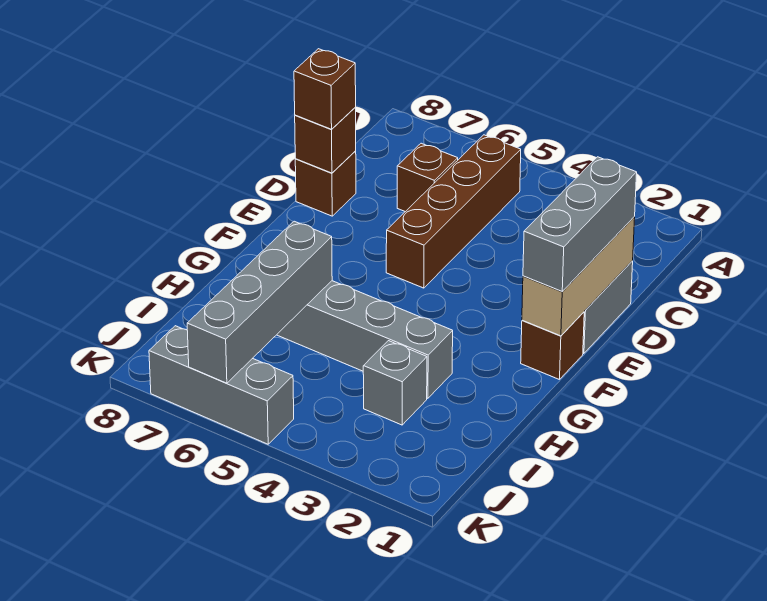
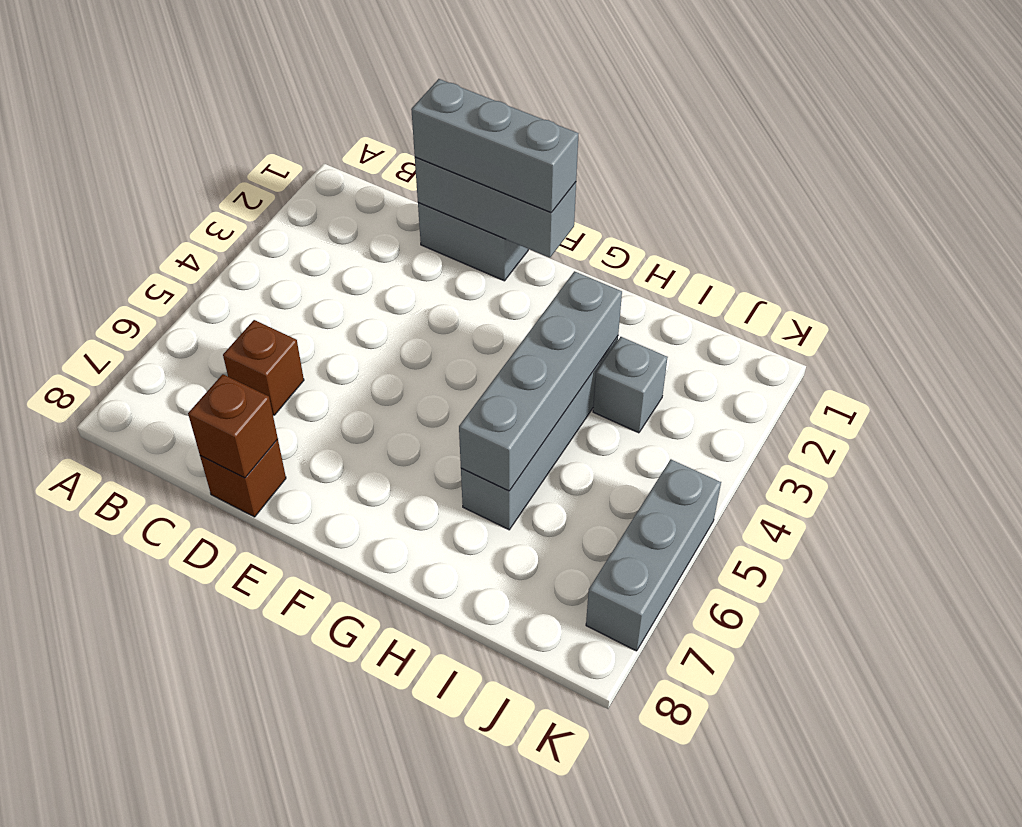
brown 1x4 brick [386,135,521,288] -> none
tan 1x3 brick [522,217,635,336] -> grey 1x3 brick [415,157,576,258]
brown 1x1 brick [294,49,356,129] -> none
brown 1x1 brick [521,312,584,380] -> none
grey 1x4 brick [187,221,332,383] -> grey 1x4 brick turned to [459,271,622,491]

